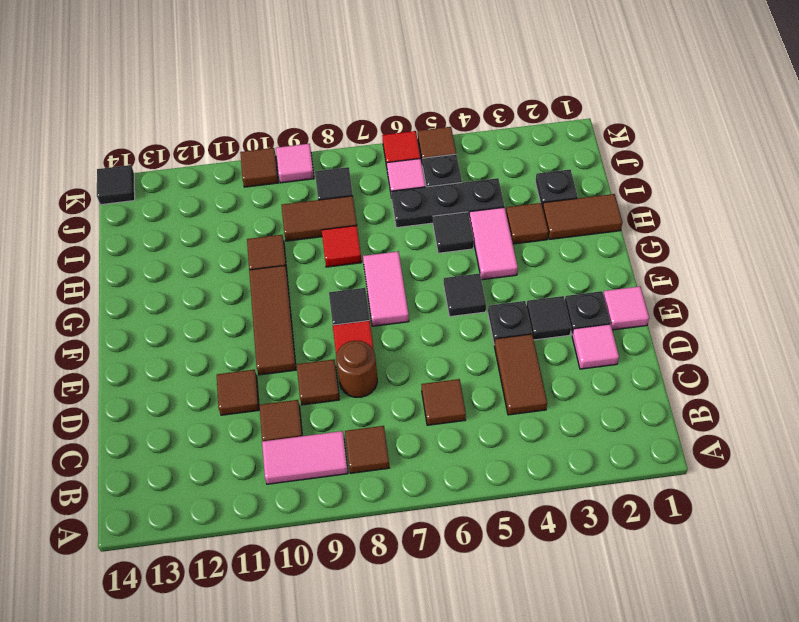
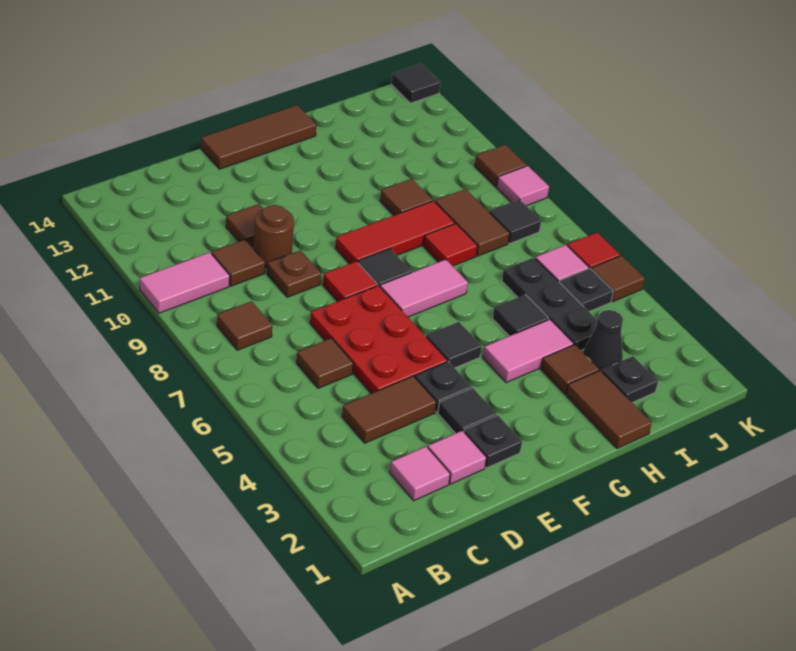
pink 1x2 tile [262,431,348,484] -> pink 1x2 tile turned to [140,252,230,313]
none -> red 2x3 plate [310,286,447,394]
brown 1x1 round brick [336,341,377,397] -> brown 1x1 round brick moved to [254,205,294,268]
brown 1x1 tile [297,359,340,405] -> brown 1x1 plate [267,250,321,297]
pink 1x1 tile [603,286,649,330] -> pink 1x1 tile moved to [390,446,450,501]
brown 1x3 tile [249,266,296,375] -> brown 1x3 tile moved to [201,105,316,169]
none -> red 1x3 tile [335,201,455,264]
none -> black 1x1 cone [583,310,623,372]

